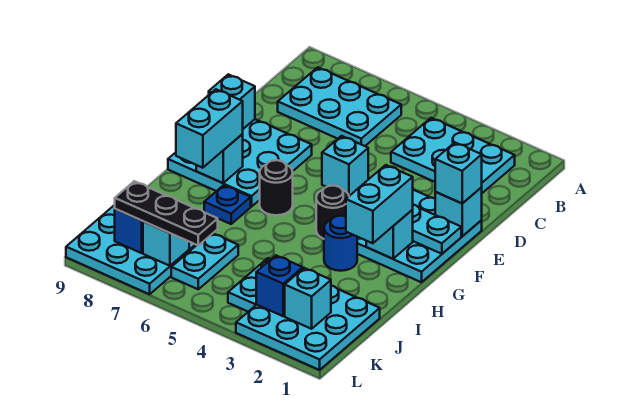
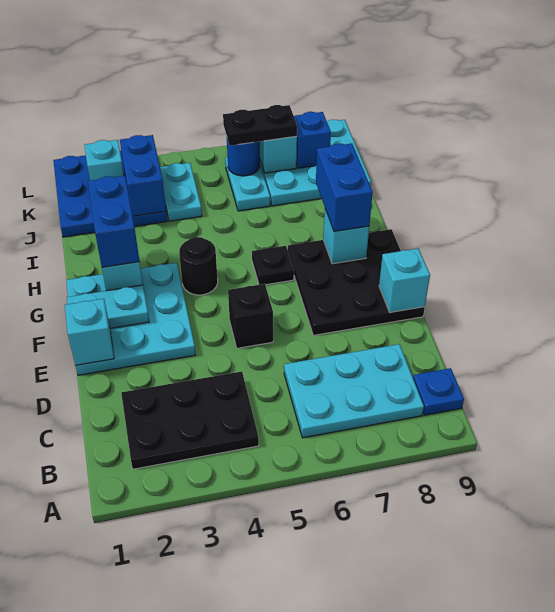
cyan 2x3 plate [391,118,515,193] -> black 2x3 plate [121,371,259,469]
cyan 1x1 brick [435,143,482,203] -> none
cyan 1x1 brick [322,136,368,196] -> black 1x1 brick [228,284,273,348]
cyan 3x3 plate [168,119,312,207] -> black 3x3 plate [288,229,425,335]
cyan 1x2 brick [346,165,413,243] -> blue 1x2 brick [88,176,140,267]
black 1x1 round brick [260,160,293,215] -> black 1x1 plate [252,246,294,285]
cyan 1x2 brick [176,89,243,168] -> blue 1x2 brick [316,143,373,232]
blue 1x1 round brick [324,216,357,271] -> blue 1x1 round brick moved to [227,139,260,176]
blue 1x1 plate [204,185,251,224] -> blue 1x1 plate moved to [413,368,464,415]
cyan 3x3 plate [236,286,380,370] -> blue 3x3 plate [53,151,167,237]
blue 1x1 brick [256,255,303,316] -> blue 1x2 brick [120,135,166,216]
black 1x3 plate [115,181,218,245] -> black 1x2 plate [223,105,297,146]

